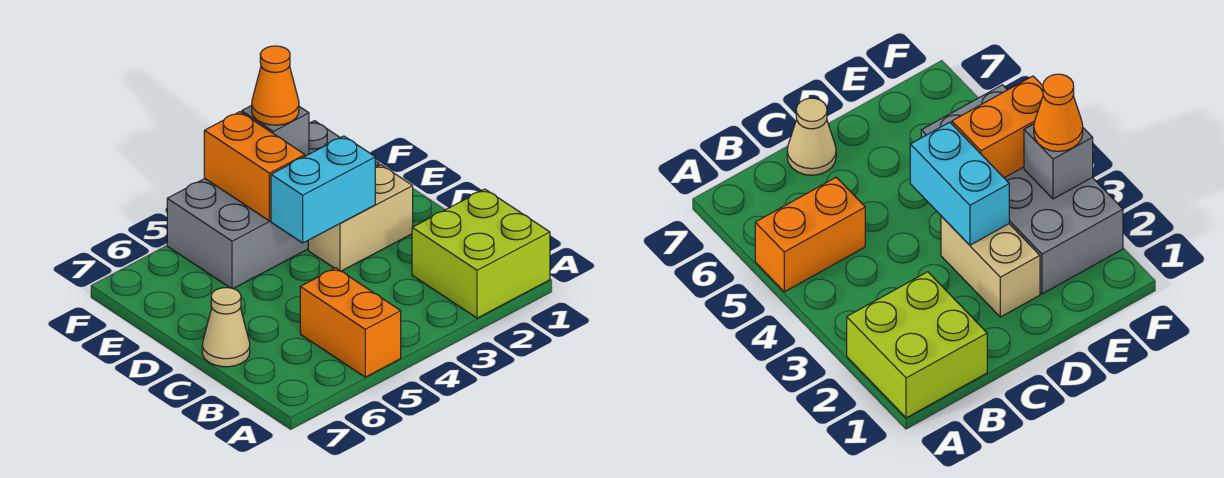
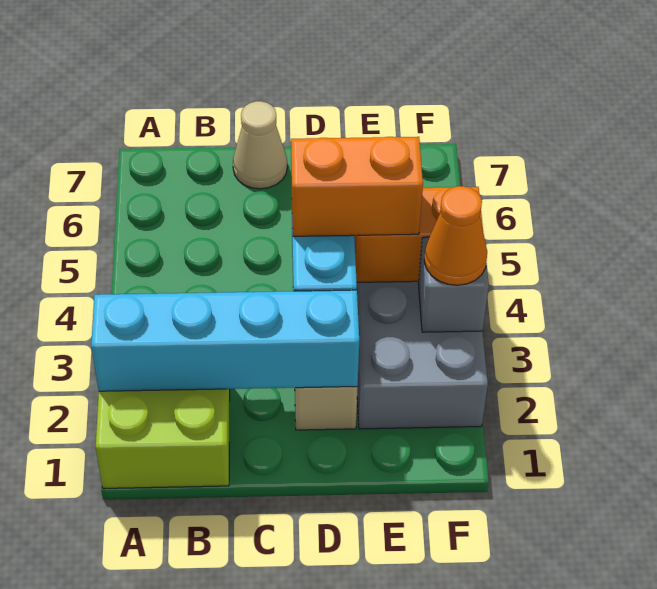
none -> cyan 1x4 brick [91,290,359,391]
orange 1x2 brick [300,268,401,377] -> orange 1x2 brick moved to [291,137,423,236]

